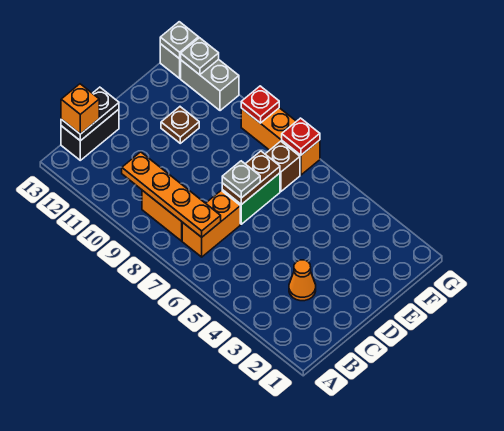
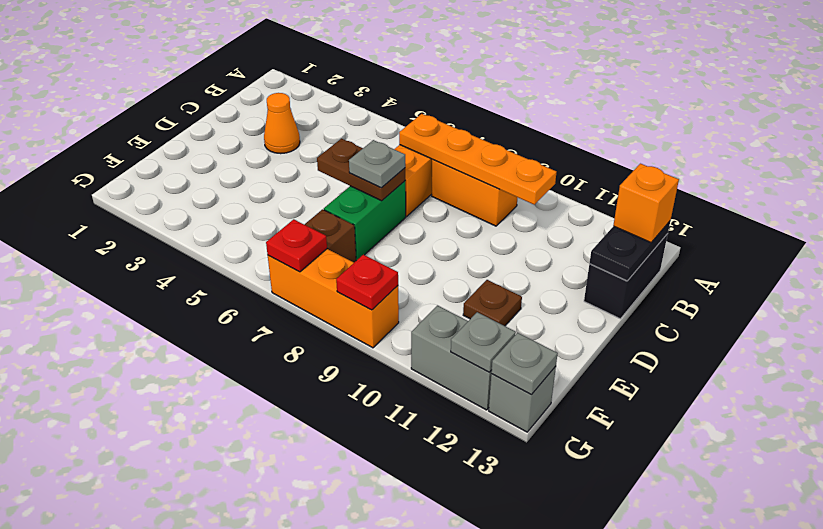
brown 1x2 plate [222,151,280,205] -> brown 1x2 plate turned to [317,139,405,201]

